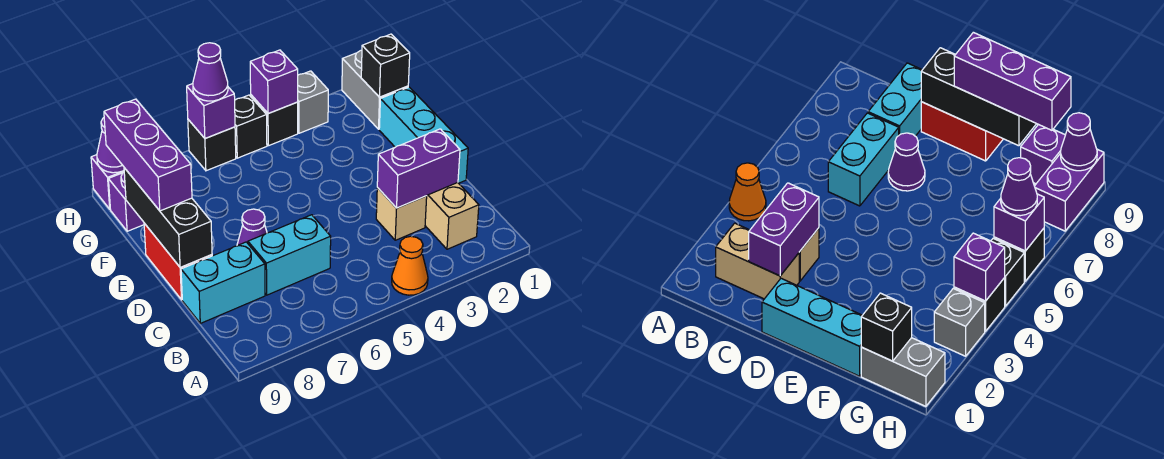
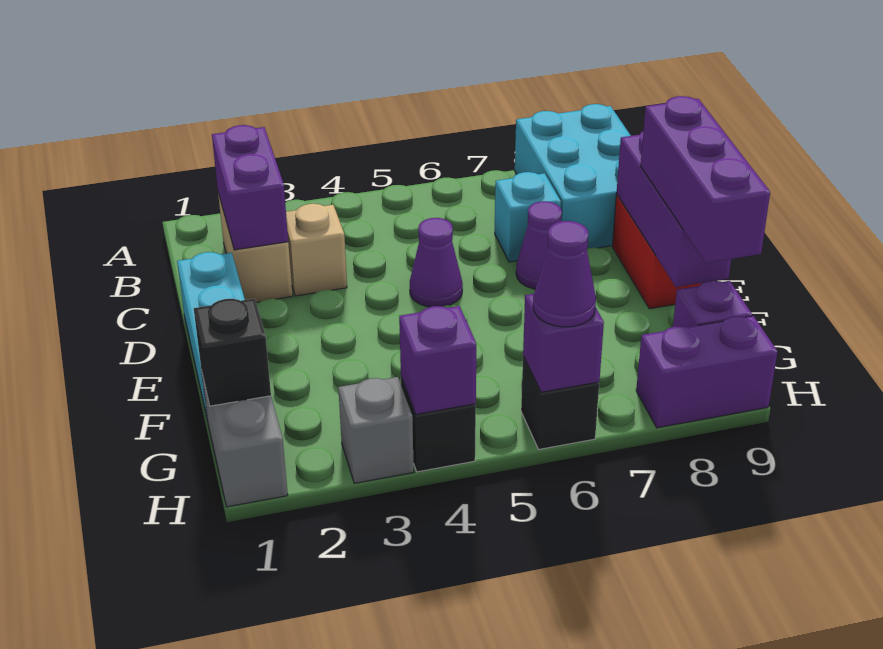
orange 1x1 cone [392,236,428,295] -> none
purple 1x2 brick [377,129,460,208] -> purple 1x2 brick turned to [212,125,288,250]
cyan 1x2 brick [248,215,331,295] -> cyan 1x1 brick [495,172,561,262]
cyan 1x2 brick [181,242,265,323] -> cyan 2x3 brick [515,104,631,249]
black 1x3 brick [124,168,212,268] -> purple 1x3 brick [616,131,731,287]
black 1x1 brick [235,95,267,158] -> none
purple 1x1 cone [97,118,124,173] -> purple 1x1 cone moved to [410,218,463,307]

